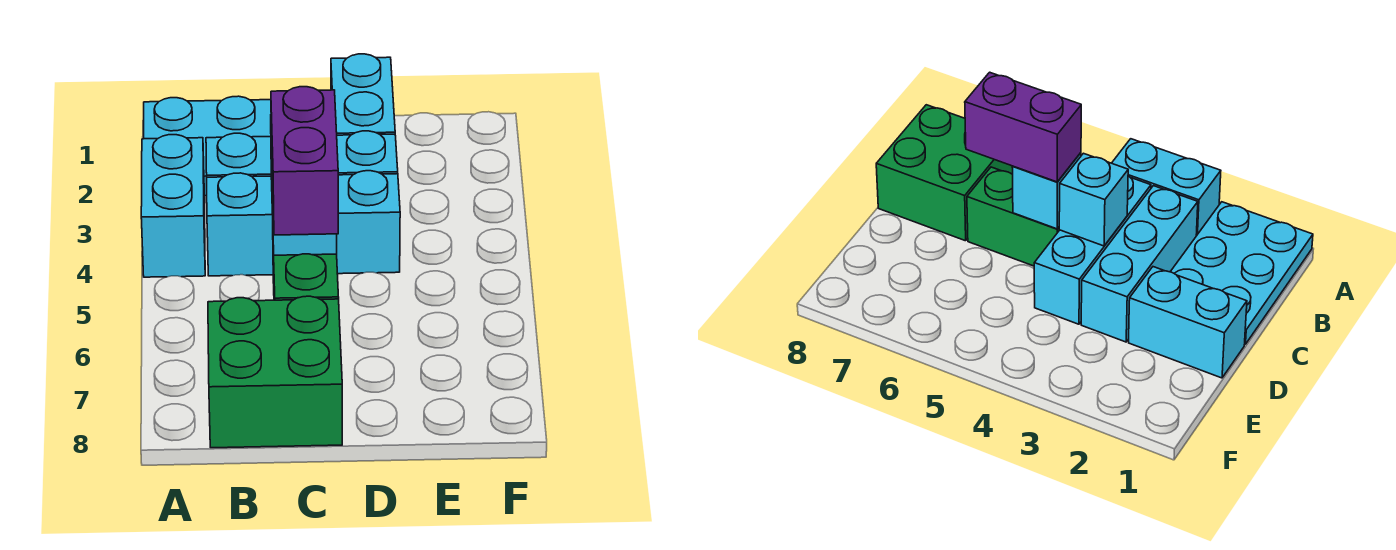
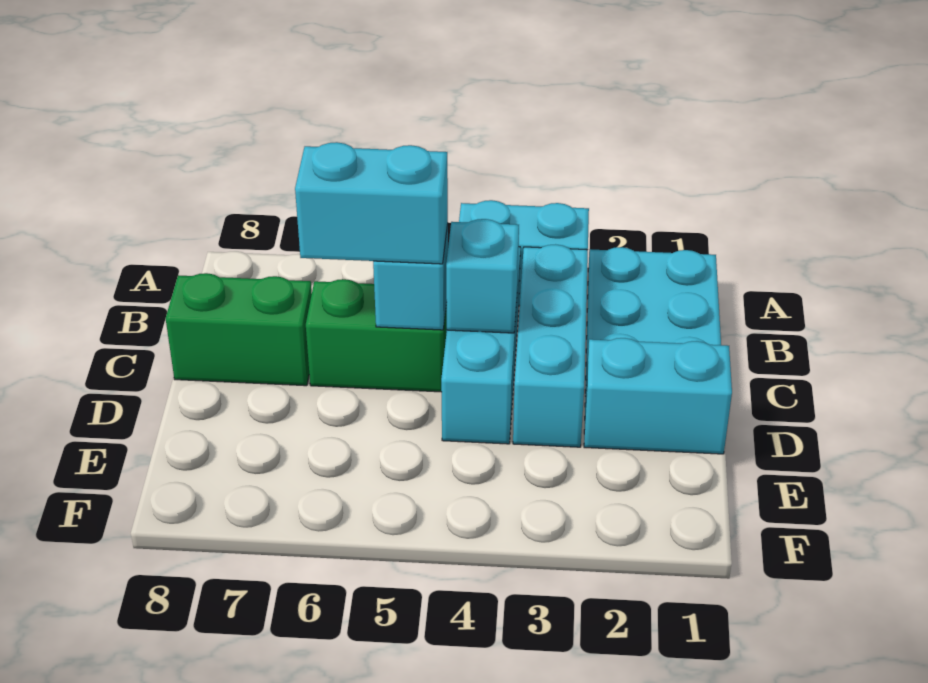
green 2x2 brick [208,296,342,448] -> green 1x2 brick [166,273,312,386]
purple 1x2 brick [271,87,338,235] -> cyan 1x2 brick [295,142,448,264]

